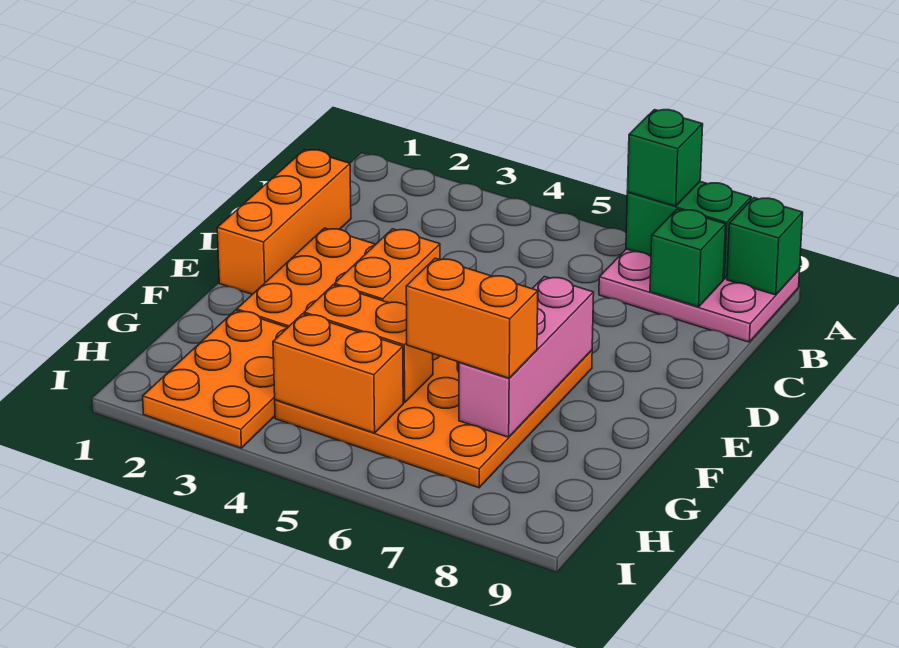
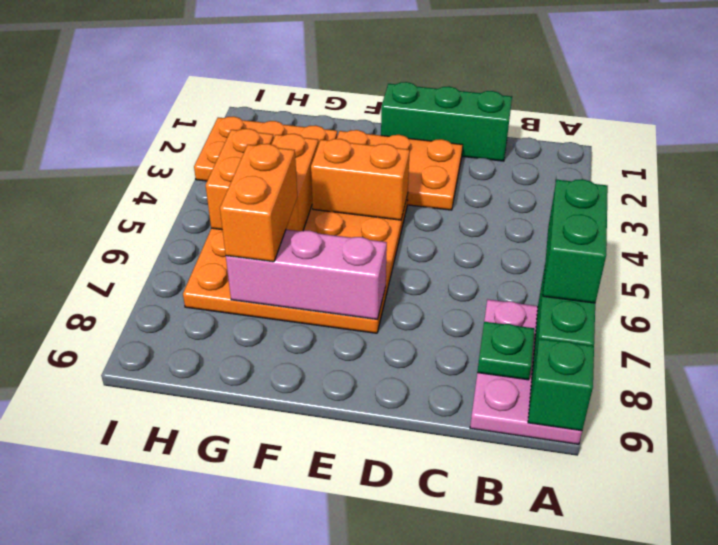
green 1x1 brick [627,110,703,206] -> green 1x2 brick [543,179,608,303]
green 1x1 brick [650,209,726,307] -> green 1x1 plate [477,322,535,380]
orange 1x3 brick [217,150,351,294] -> green 1x3 brick [381,82,512,161]

